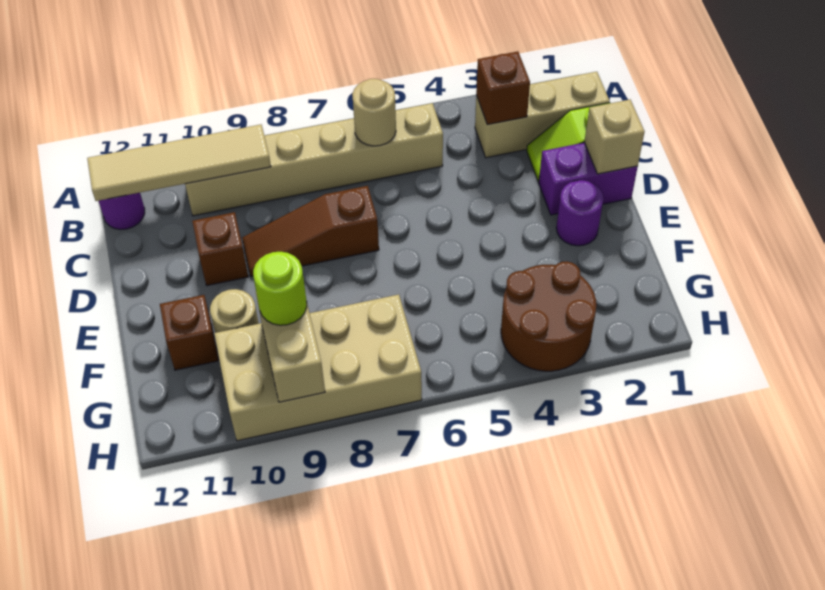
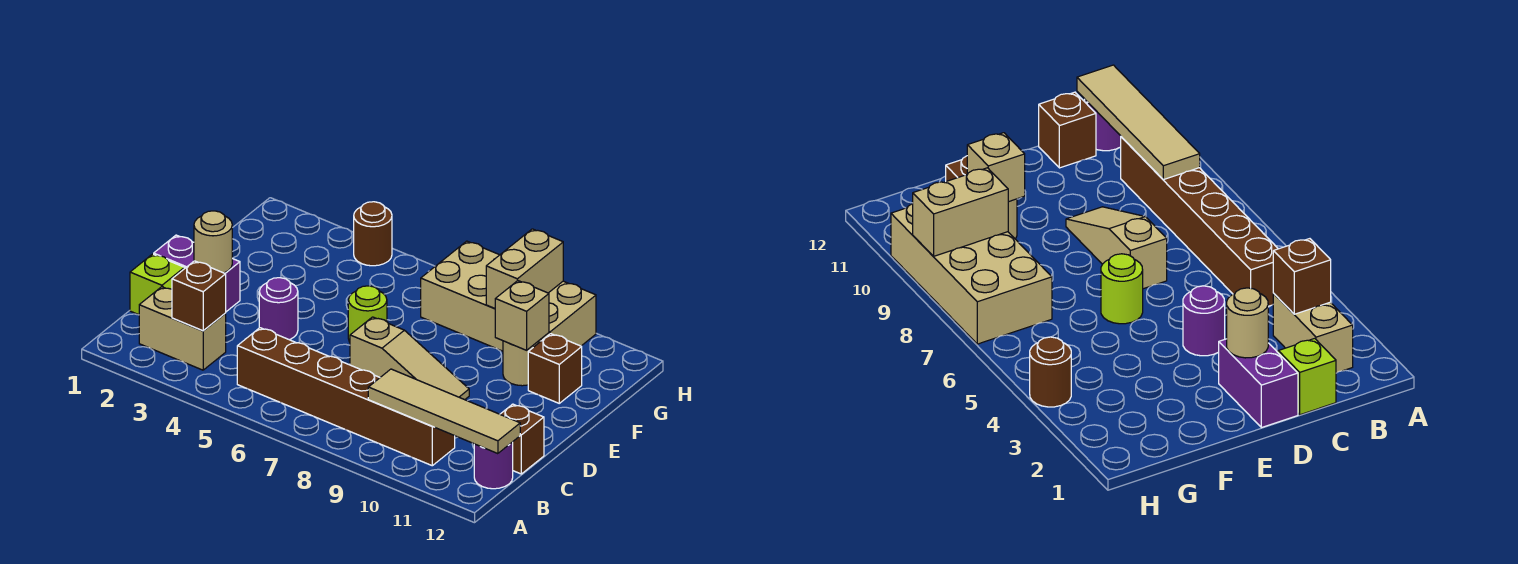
tan 1x3 brick [475,72,610,158] -> tan 1x2 brick [139,287,226,370]
tan 1x6 brick [185,103,443,216] -> brown 1x6 brick [237,328,455,466]
tan 1x1 round brick [352,79,396,146] -> tan 1x1 round brick moved to [194,211,232,273]
tan 1x1 brick [584,100,645,174] -> tan 1x1 brick moved to [495,281,549,350]
brown 1x3 slope [242,186,379,276] -> tan 1x3 slope [350,317,469,400]
brown 1x1 brick [192,212,248,286] -> brown 1x1 brick moved to [500,404,544,474]
purple 1x1 round brick [556,180,604,246] -> purple 1x1 round brick moved to [259,278,298,340]
brown 2x2 round brick [501,261,596,371] -> brown 1x1 round brick [354,202,392,266]
lime 1x1 round brick [253,252,307,325] -> lime 1x1 round brick moved to [348,286,387,342]

